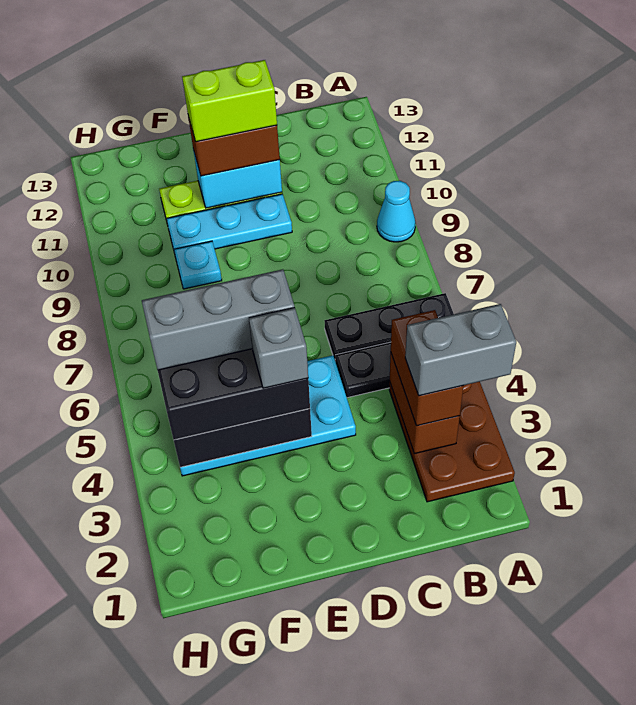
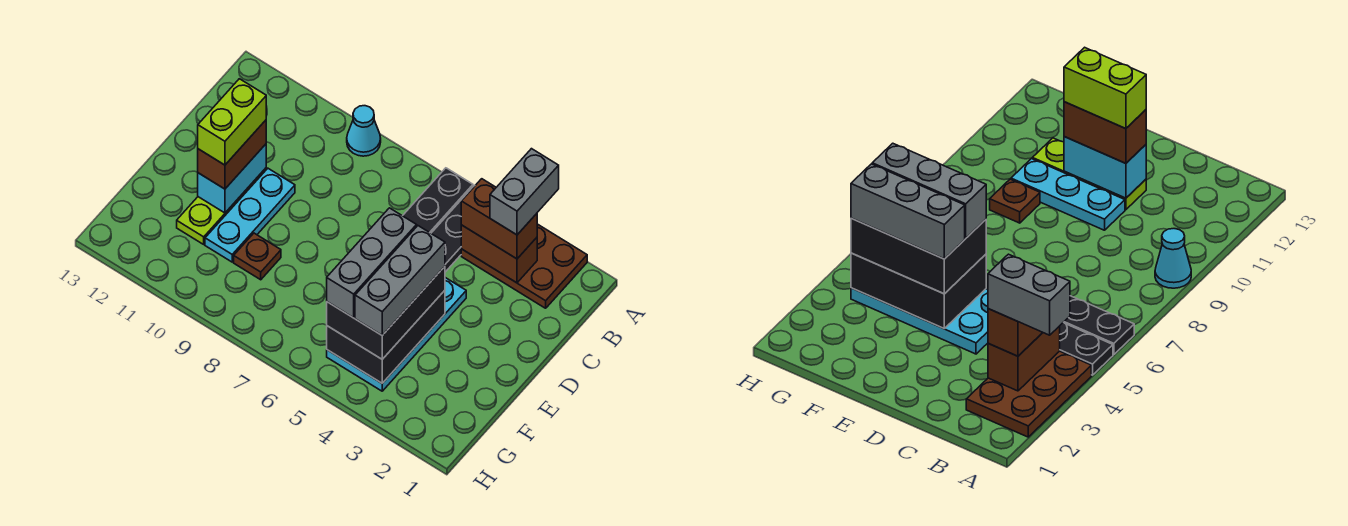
grey 1x1 brick [249,308,308,388] -> grey 1x3 brick [355,226,445,335]
cyan 1x1 plate [174,241,222,289] -> brown 1x1 plate [234,233,281,280]

